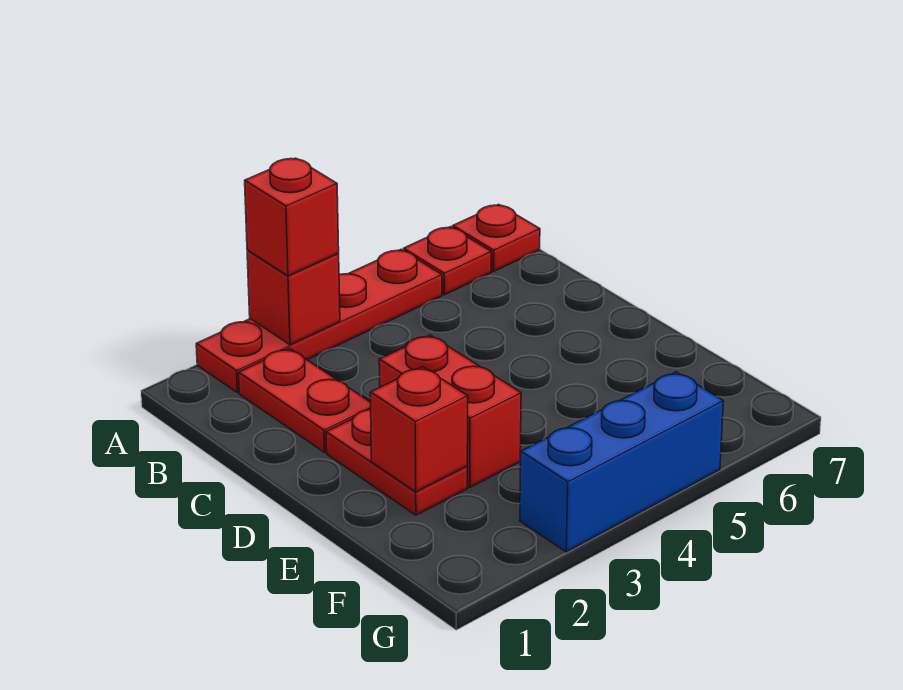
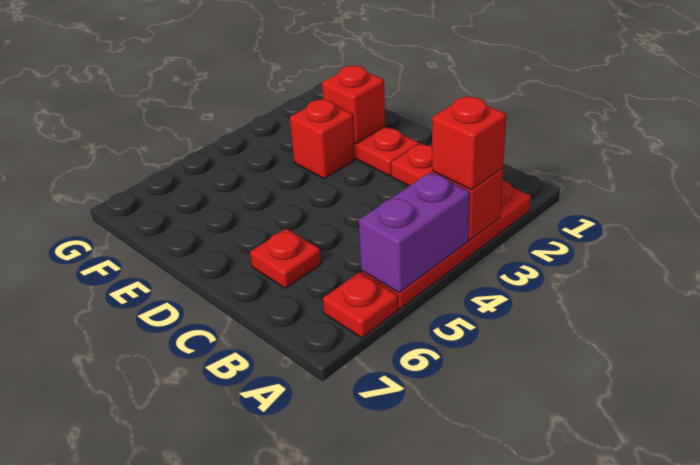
none -> purple 1x2 brick [359,172,470,293]
red 1x1 plate [453,205,540,271] -> red 1x1 plate moved to [250,229,321,288]
red 1x2 brick [379,335,521,487] -> red 1x1 brick [290,99,355,179]
blue 1x3 brick [520,372,723,552] -> none

